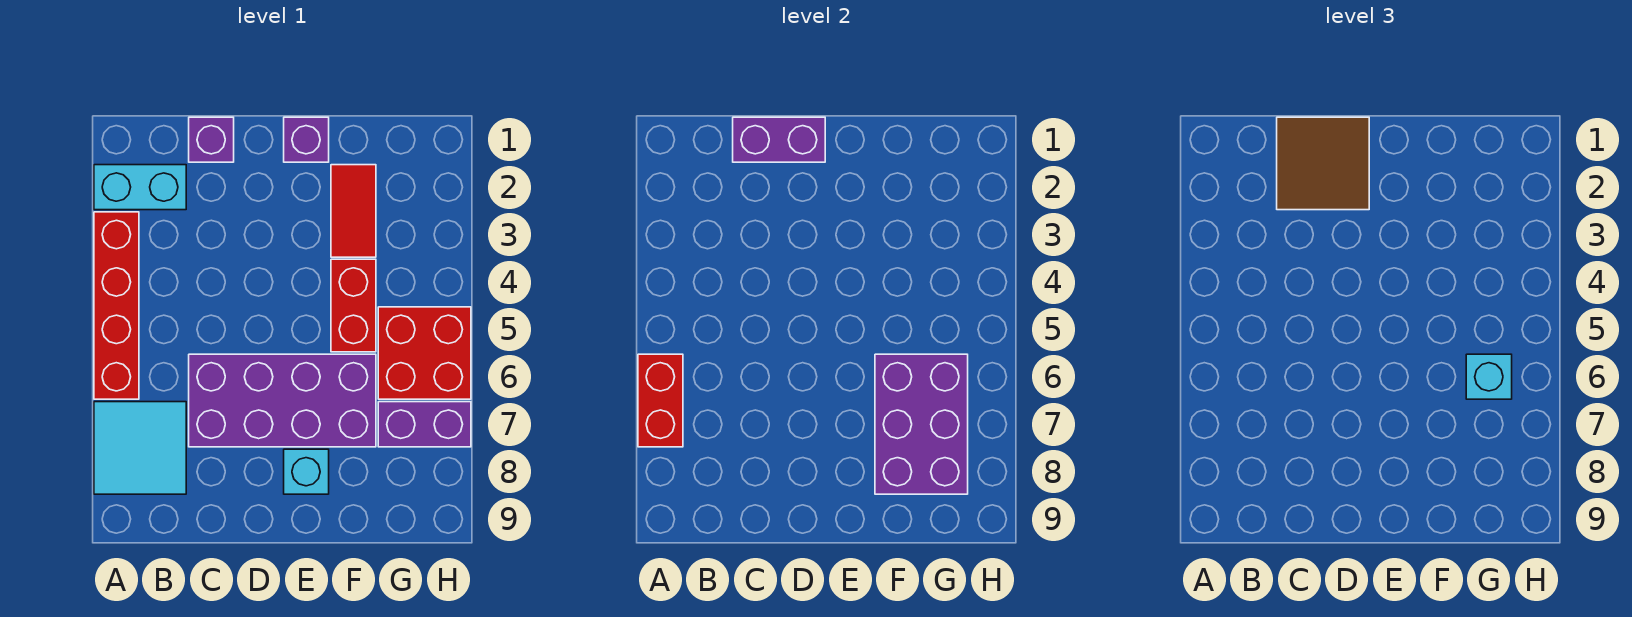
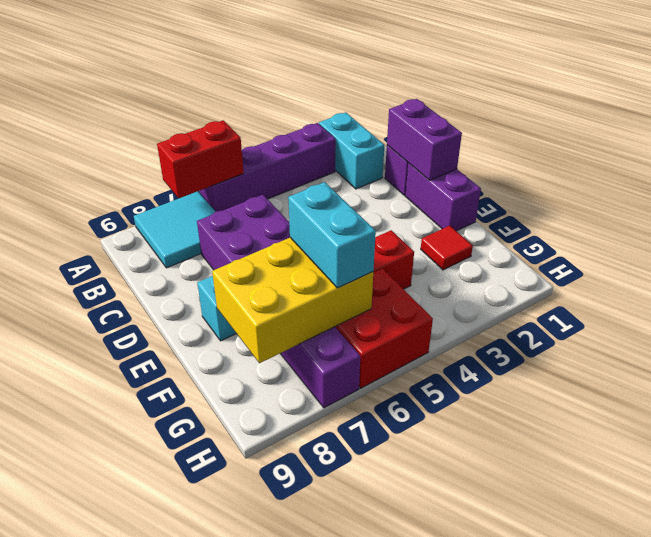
red 1x4 brick [94,212,139,399] -> purple 1x4 brick [200,123,336,212]
brown 2x2 tile [1277,117,1369,210] -> none
purple 1x1 brick [284,117,329,162] -> purple 1x2 brick [405,163,481,231]
red 1x2 tile [331,165,376,257] -> red 1x1 tile [421,226,473,270]
purple 2x3 brick [875,354,968,494] -> yellow 2x3 brick [212,238,373,363]
cyan 1x1 brick [1466,354,1512,399] -> cyan 1x2 brick [288,182,376,288]

